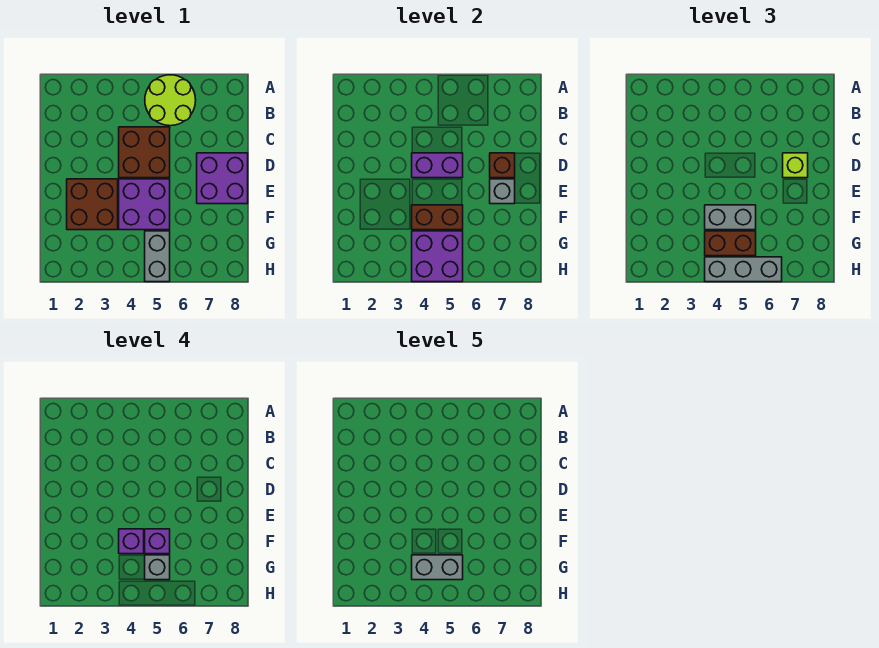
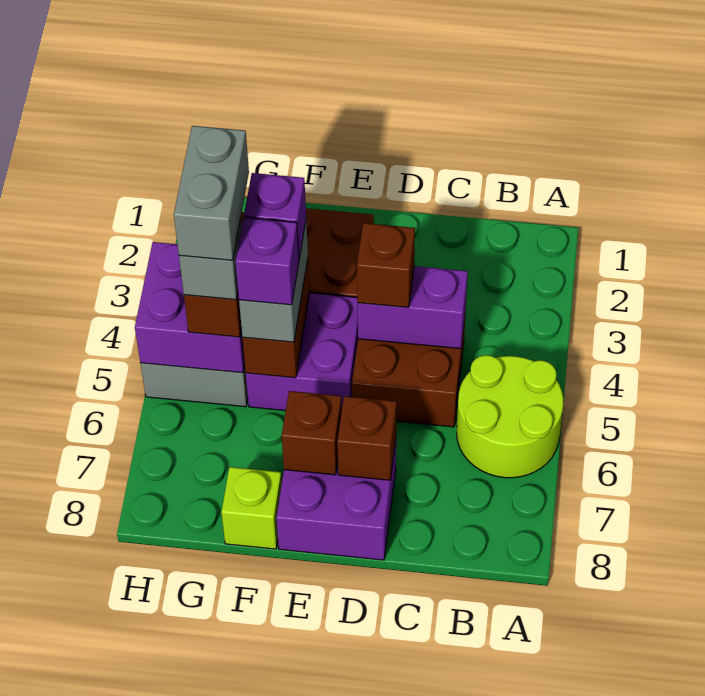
purple 1x2 brick [412,153,463,178] -> purple 1x2 brick turned to [358,266,468,349]
none -> brown 1x1 brick [357,223,415,307]
lime 1x1 brick [783,153,808,178] -> lime 1x1 brick moved to [221,467,282,549]
grey 1x1 brick [490,179,515,204] -> brown 1x1 brick [282,391,342,475]
grey 1x3 brick [705,257,782,282] -> none

